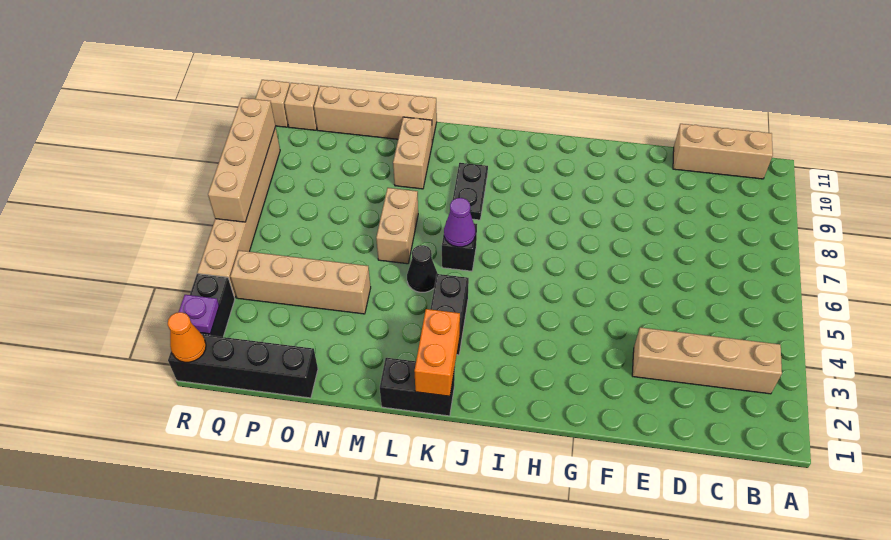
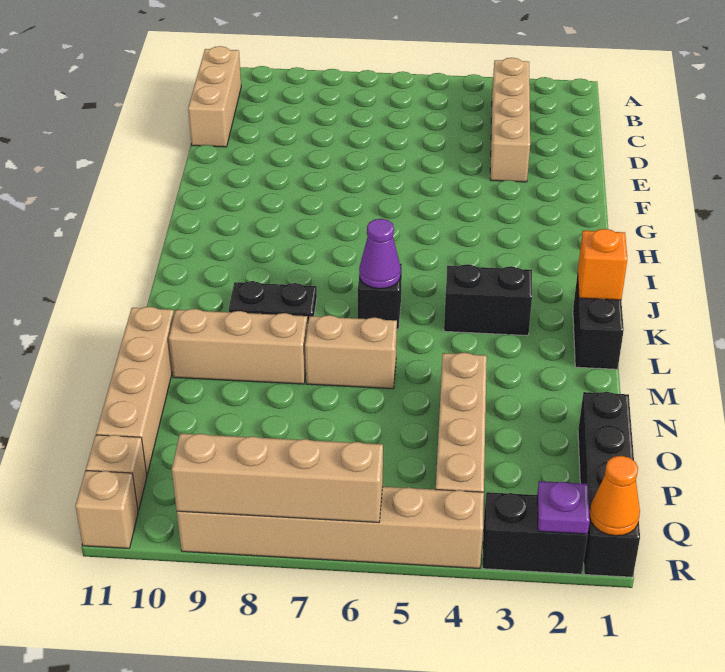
orange 1x2 brick [414,309,460,396] -> orange 1x1 brick [578,229,627,300]
black 1x1 cone [407,245,438,292] -> none
tan 1x2 brick [393,117,432,189] -> tan 1x3 brick [169,309,308,384]

